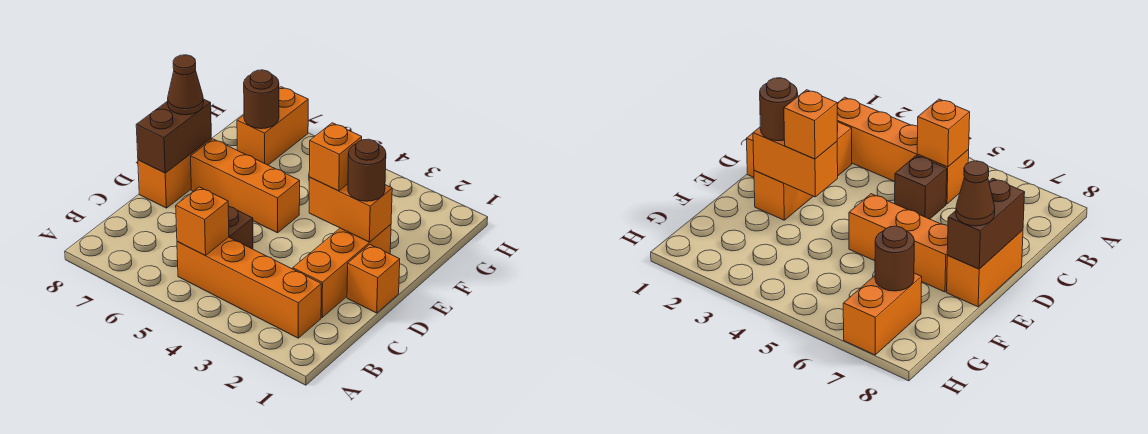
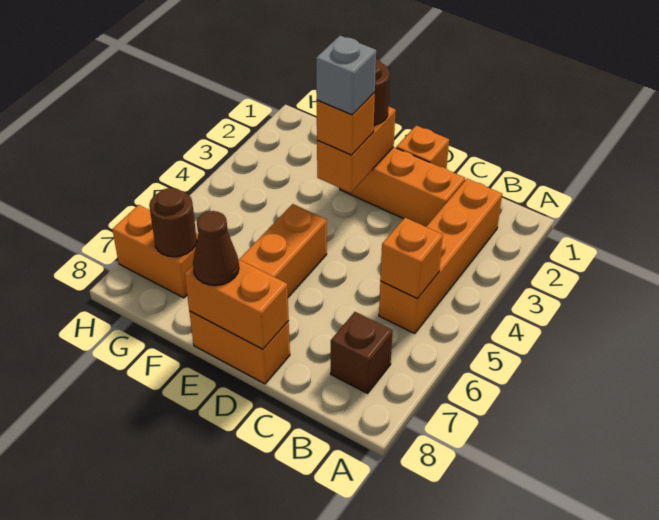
brown 1x1 brick [228,206,253,249] -> brown 1x1 brick moved to [331,312,393,393]
brown 1x2 brick [136,99,211,173] -> orange 1x2 brick [185,259,289,349]
none -> grey 1x1 brick [316,36,376,115]

